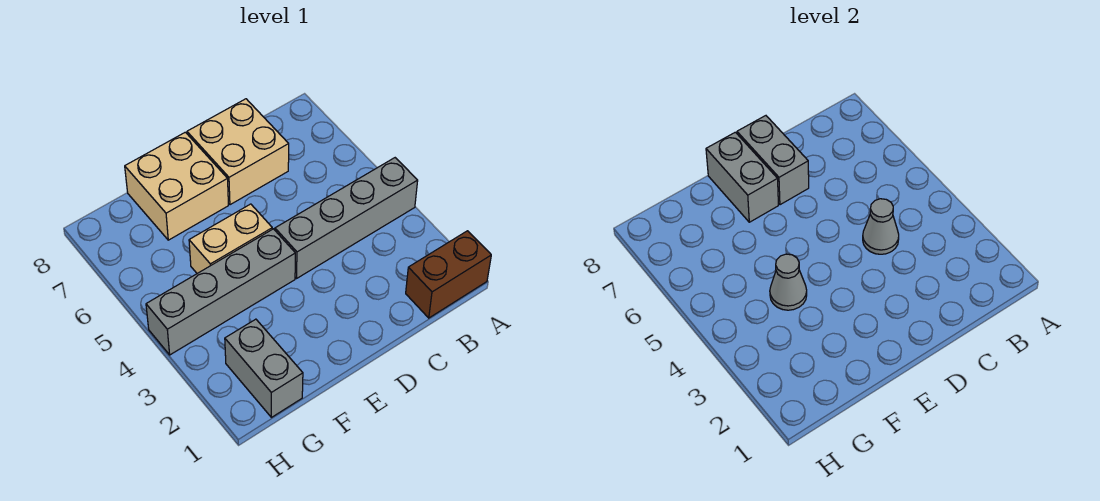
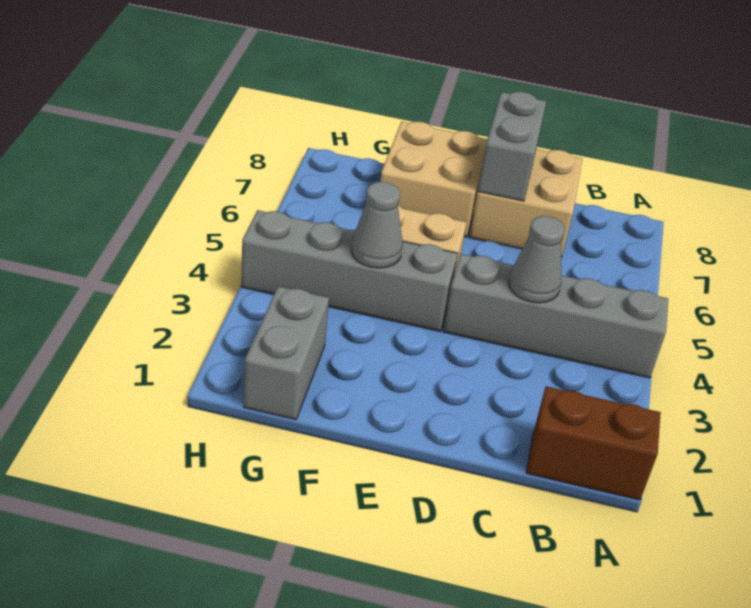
grey 1x2 brick [706,132,778,222] -> none

